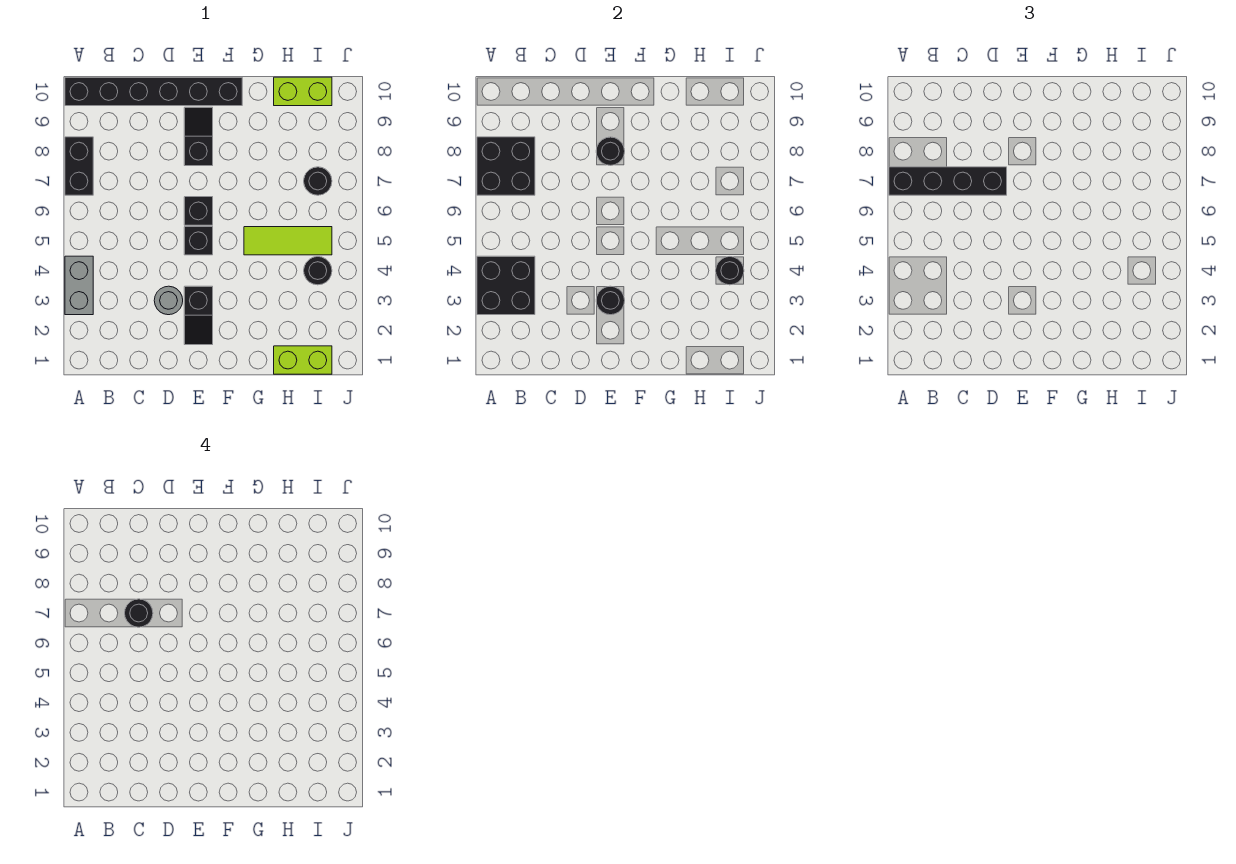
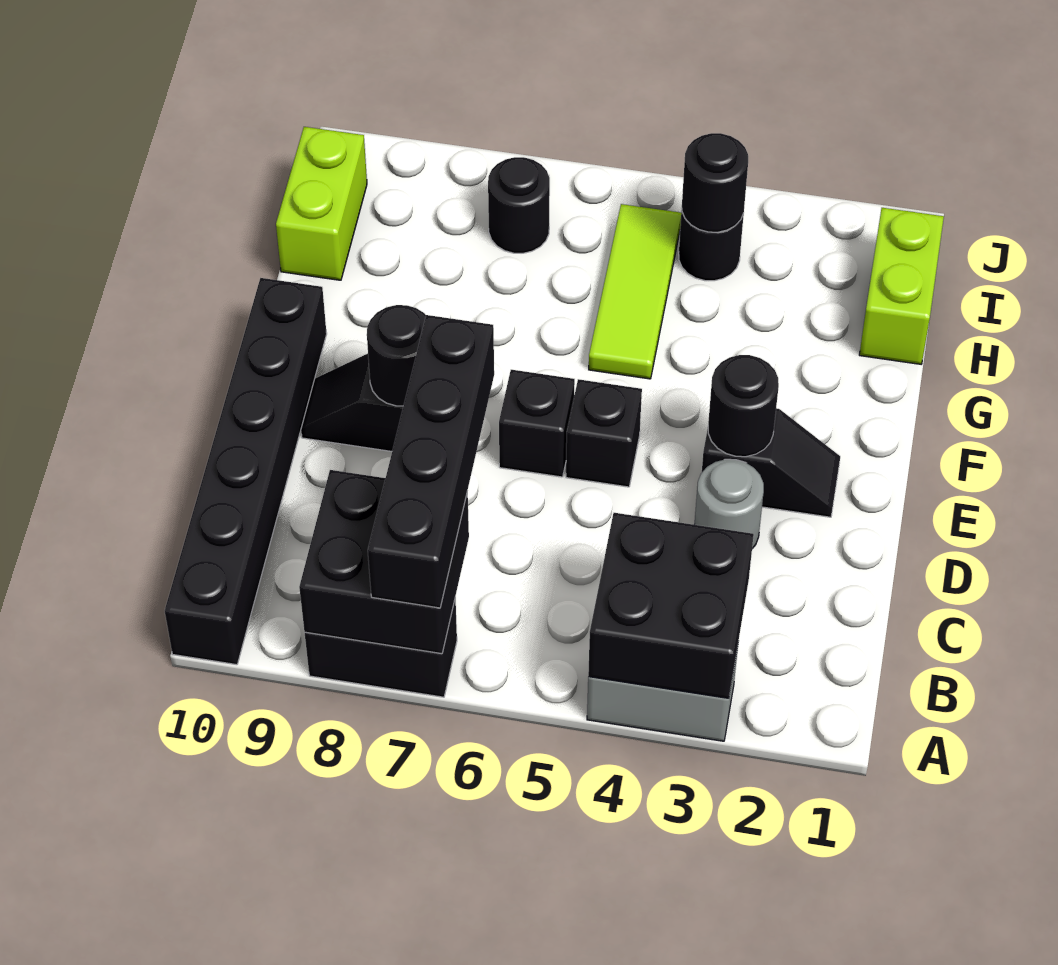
black 1x1 round brick [125,599,153,627] -> none

